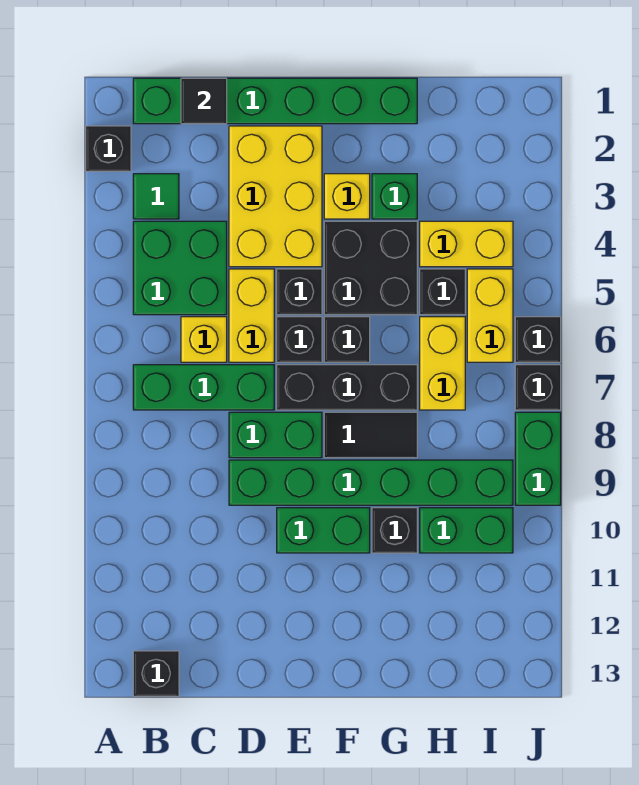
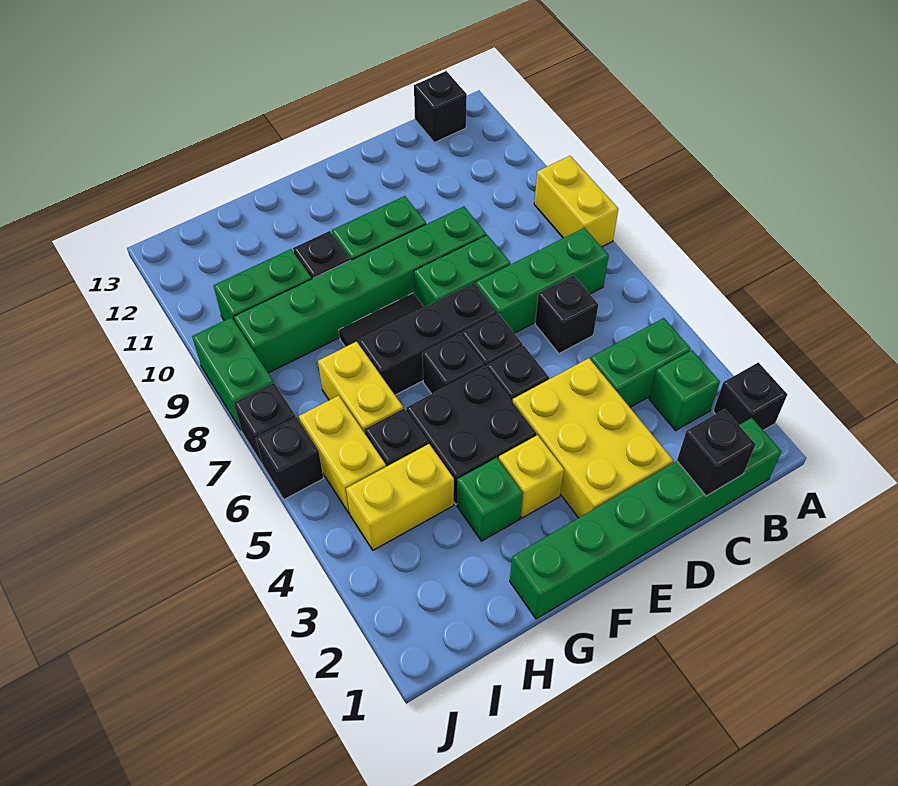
green 1x1 tile [133,174,179,219] -> green 1x1 brick [649,350,720,430]
green 2x2 brick [133,221,227,315] -> green 1x2 brick [590,318,691,407]
black 1x1 tile [181,78,227,124] -> black 1x1 brick [677,409,756,496]
yellow 1x1 brick [181,317,227,362] -> black 1x1 brick [535,275,598,353]
yellow 1x2 brick [229,269,274,362] -> yellow 1x2 brick moved to [534,156,618,247]

